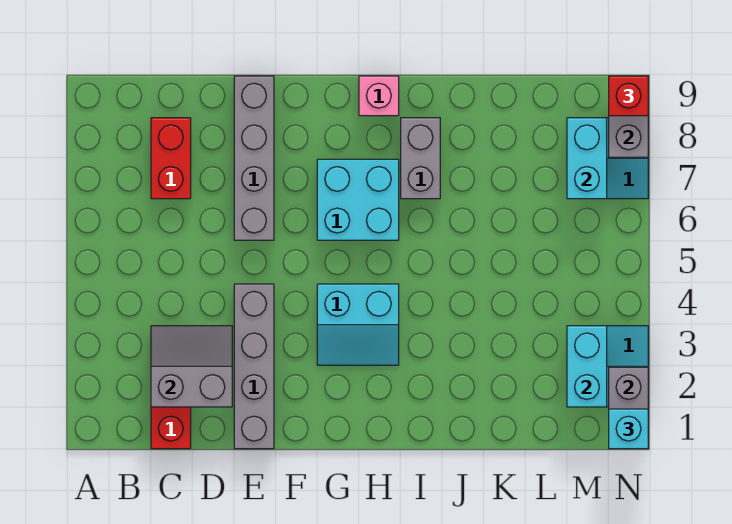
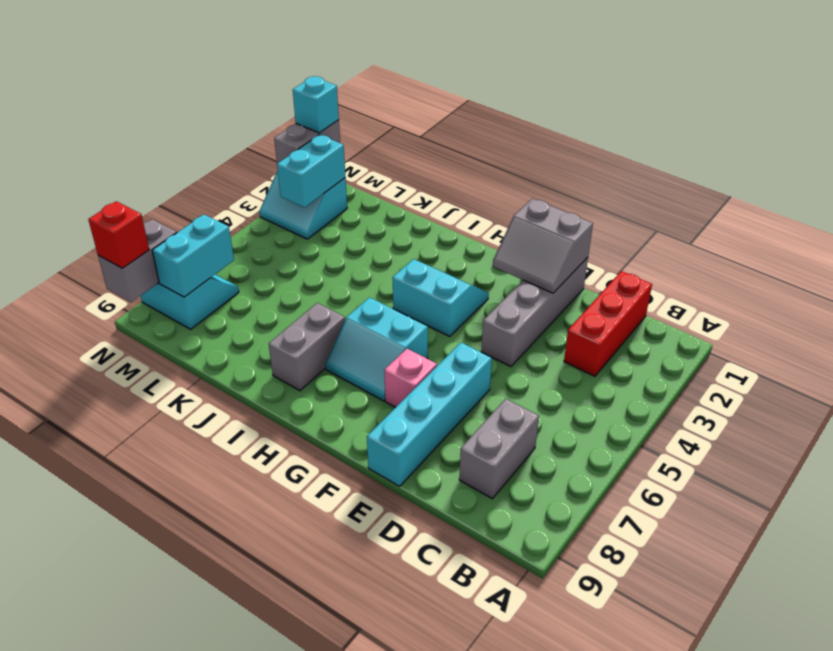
grey 2x2 slope [151,326,232,407] -> grey 2x2 slope moved to [493,199,593,293]
red 1x2 brick [151,118,191,199] -> grey 1x2 brick [459,399,539,499]
grey 1x4 brick [234,76,274,240] -> cyan 1x4 brick [367,343,492,486]
cyan 2x2 brick [317,159,399,240] -> cyan 2x2 slope [325,297,428,401]
pink 1x1 brick [359,76,399,116] -> pink 1x1 brick moved to [384,349,437,407]

